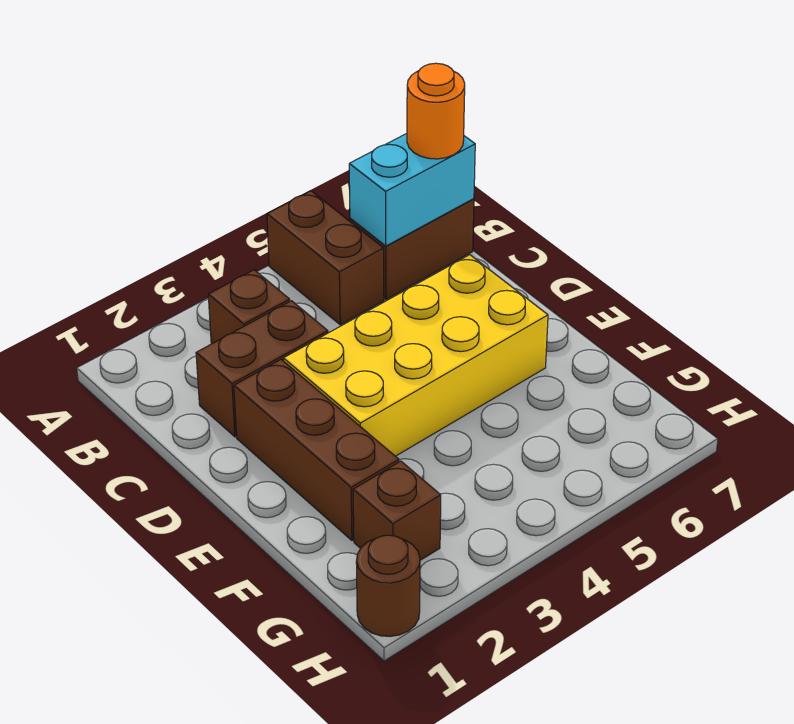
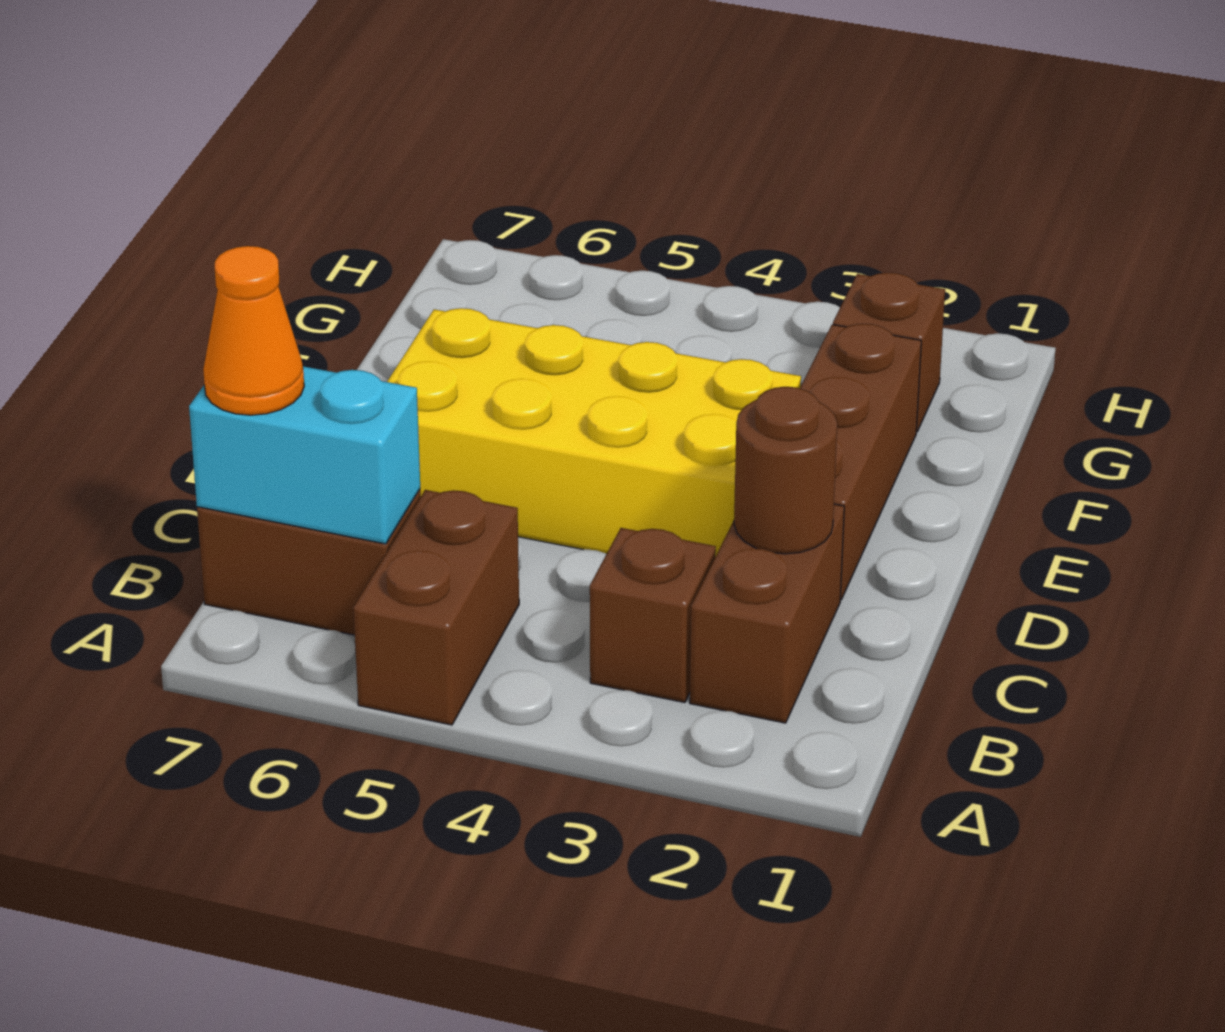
orange 1x1 round brick [407,63,465,159] -> orange 1x1 cone [203,246,304,415]
brown 1x2 brick [196,301,328,437] -> brown 1x2 brick turned to [690,504,844,723]
brown 1x1 round brick [356,535,420,636] -> brown 1x1 round brick moved to [734,387,837,554]

